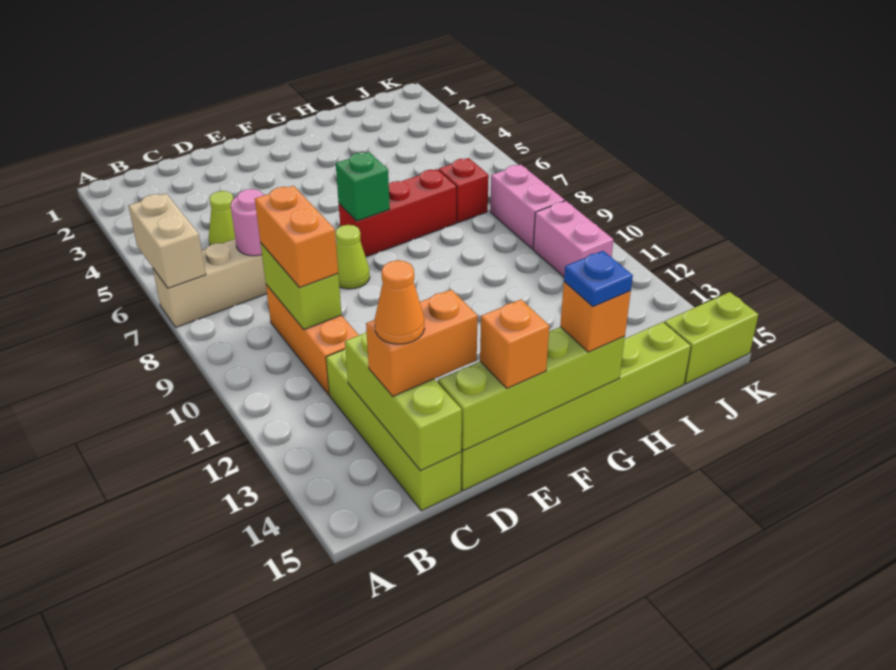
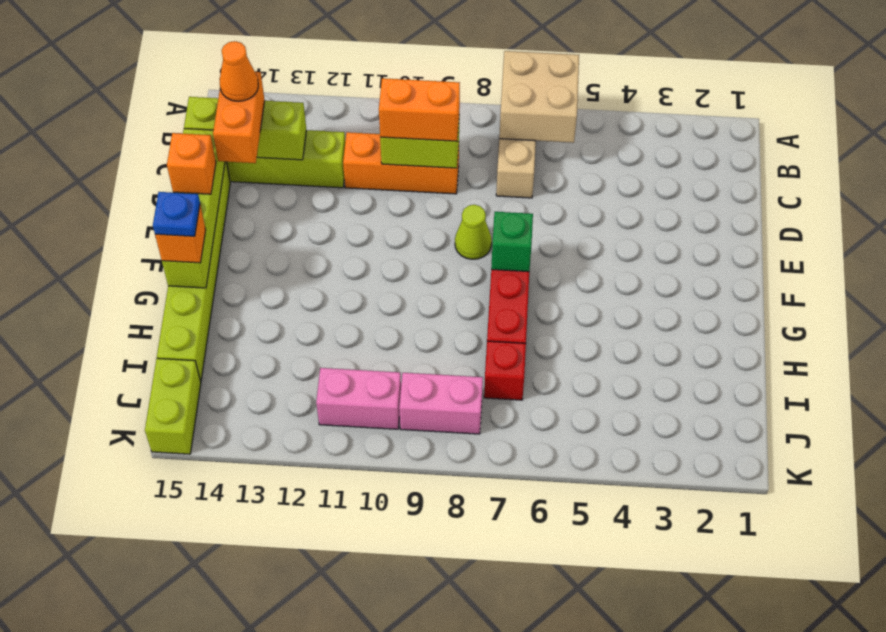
tan 1x2 brick [128,193,206,288] -> tan 2x2 brick [499,51,579,143]
lime 1x1 cone [209,191,235,245] -> none
pink 1x1 round brick [231,189,265,256] -> none

